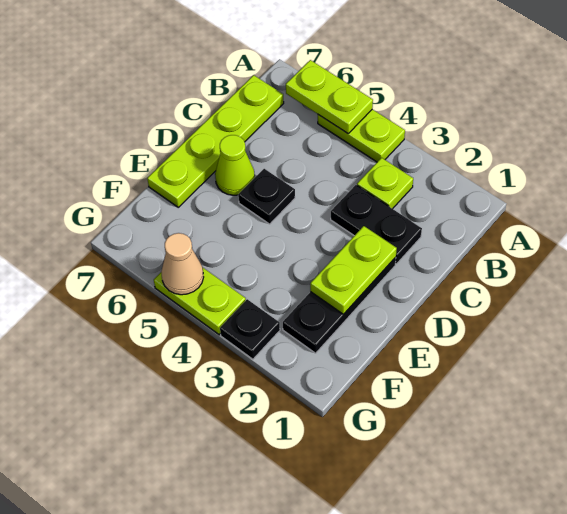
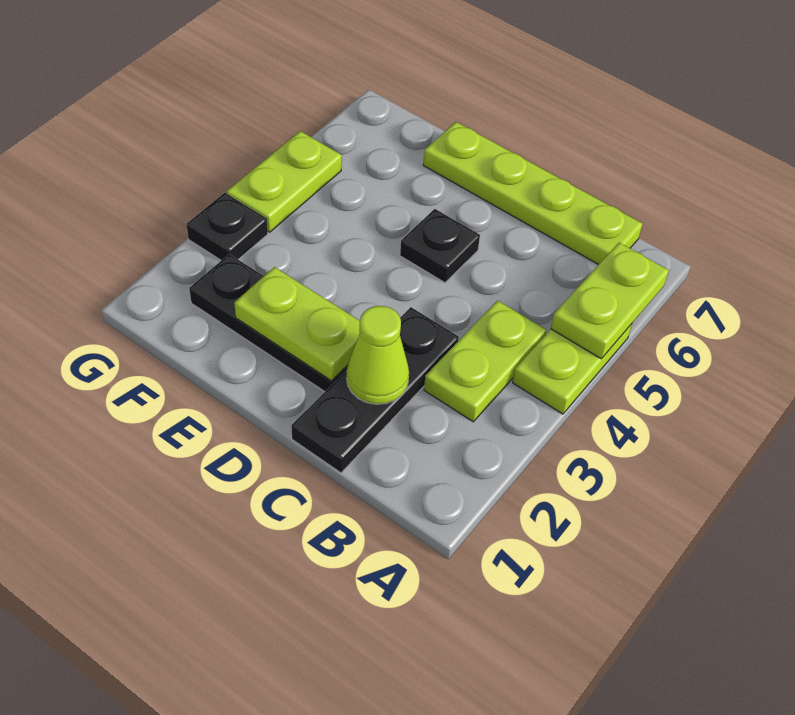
lime 1x1 plate [357,158,413,209] -> lime 1x2 plate [424,301,546,422]
black 1x2 plate [331,185,422,264] -> black 1x3 plate [291,307,459,473]
lime 1x1 cone [215,135,255,195] -> lime 1x1 cone moved to [347,306,409,404]
tan 1x1 cone [161,233,204,295] -> none

